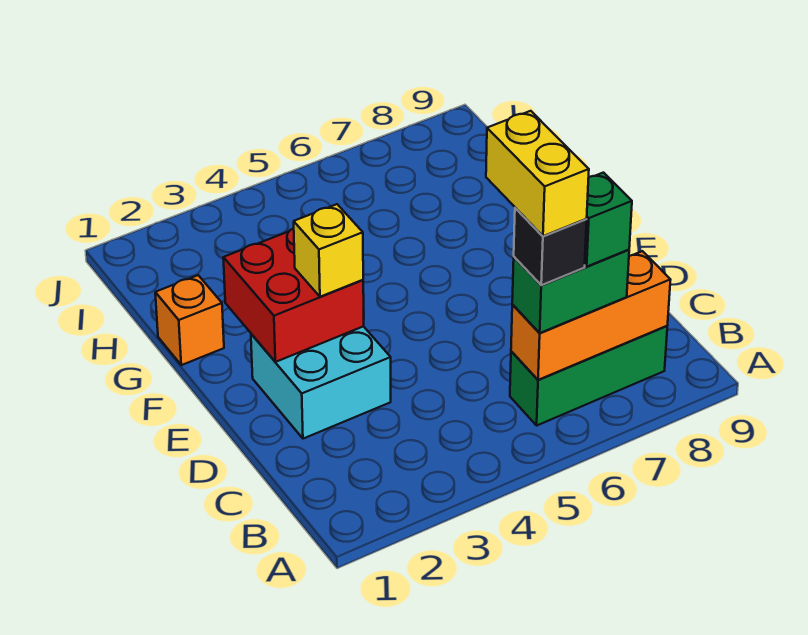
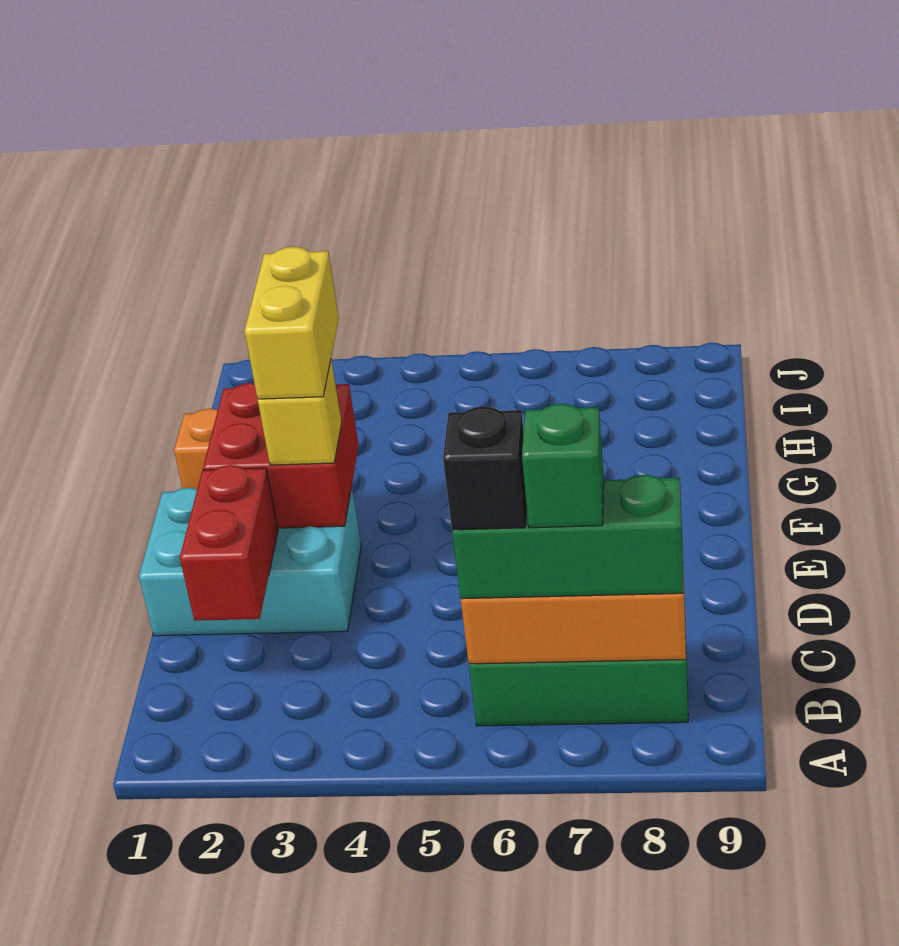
green 1x2 brick [512,250,629,333] -> green 1x3 brick [452,475,683,599]
yellow 1x2 brick [486,111,589,236] -> yellow 1x2 brick moved to [245,247,339,399]
none -> red 1x2 brick [180,465,278,621]
cyan 2x2 brick [251,326,391,439] -> cyan 2x3 brick [139,488,361,636]

